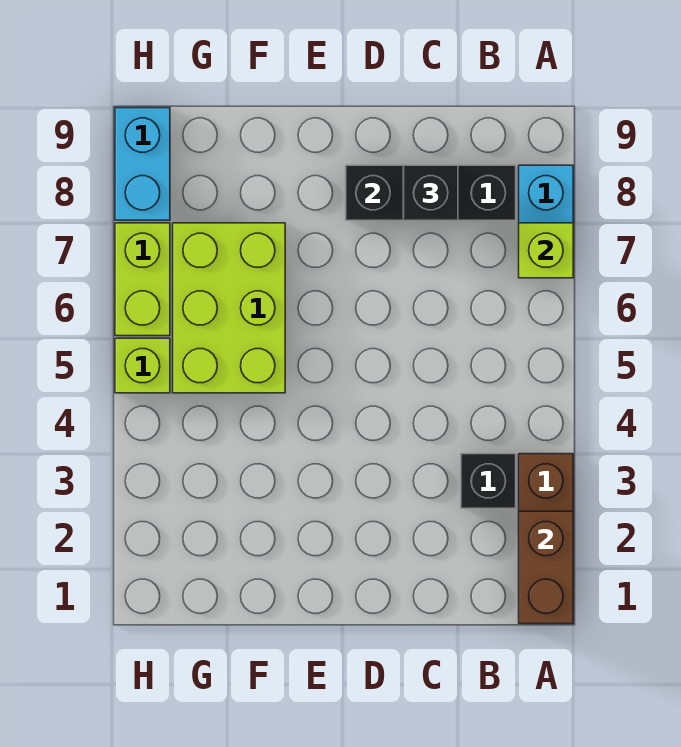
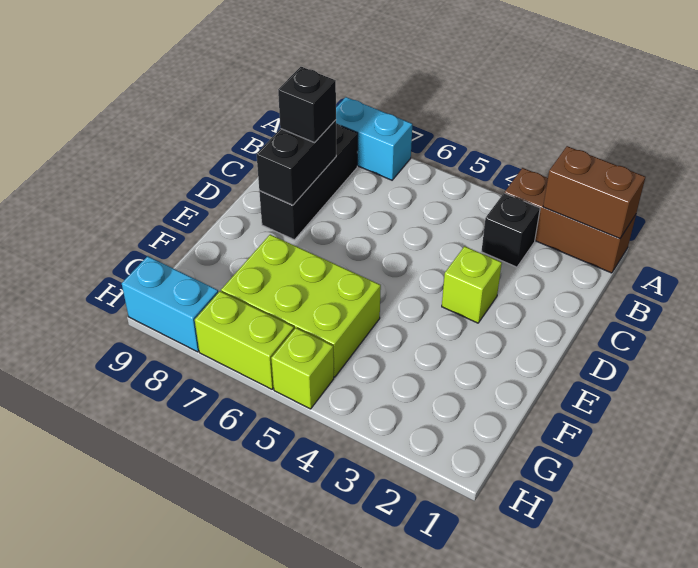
lime 1x1 brick [519,223,573,278] -> lime 1x1 brick moved to [442,246,502,323]

